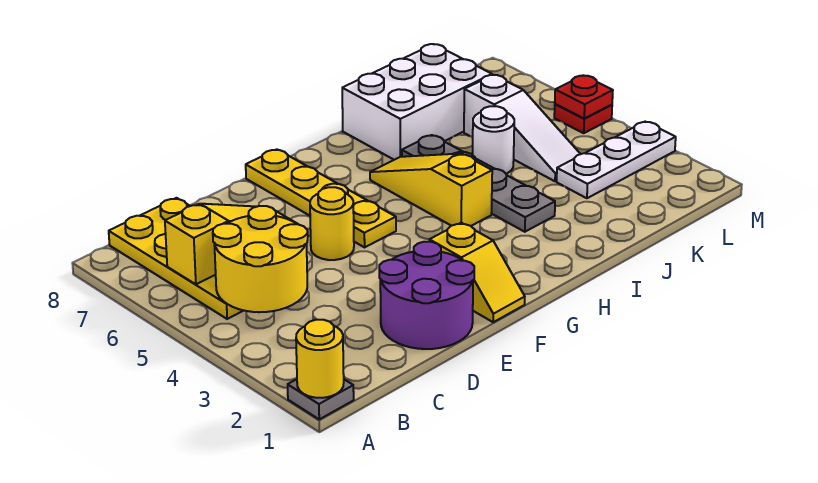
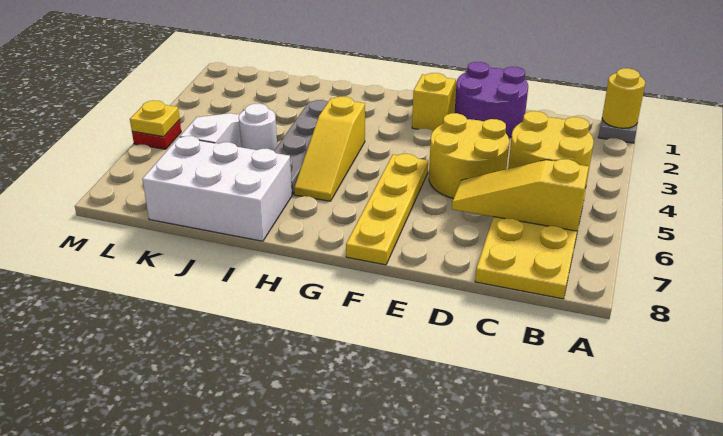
yellow 1x1 round brick [310,187,354,260] -> yellow 2x2 round brick [429,113,509,199]
white 1x3 plate [557,122,676,198] -> none
red 1x1 plate [555,75,613,119] -> yellow 1x1 plate [130,101,180,137]

